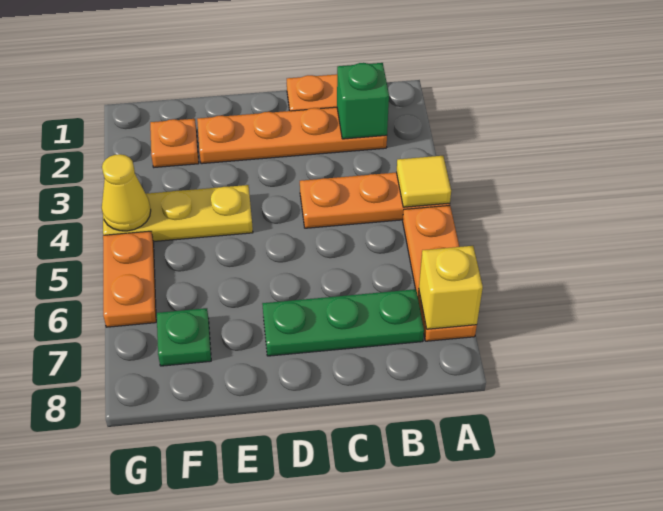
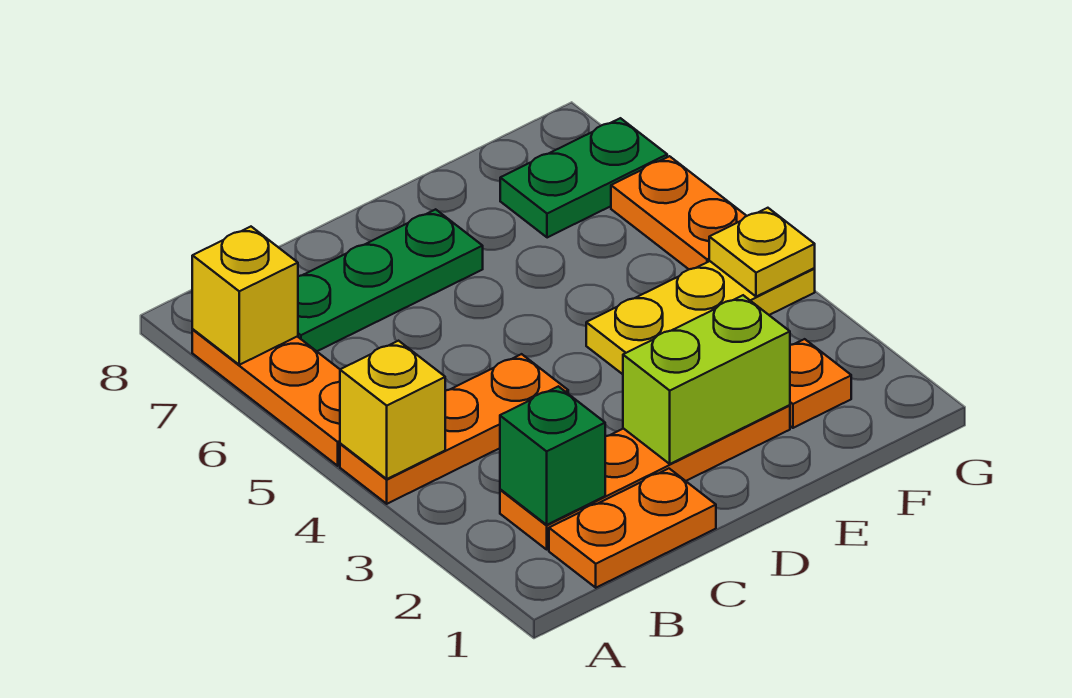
yellow 1x1 tile [396,156,451,207] -> yellow 1x1 brick [340,341,445,479]
none -> lime 1x2 brick [623,295,790,464]
green 1x1 plate [157,308,211,366] -> green 1x2 plate [500,118,667,238]
yellow 1x1 cone [102,154,151,231] -> yellow 1x1 plate [709,208,815,297]

